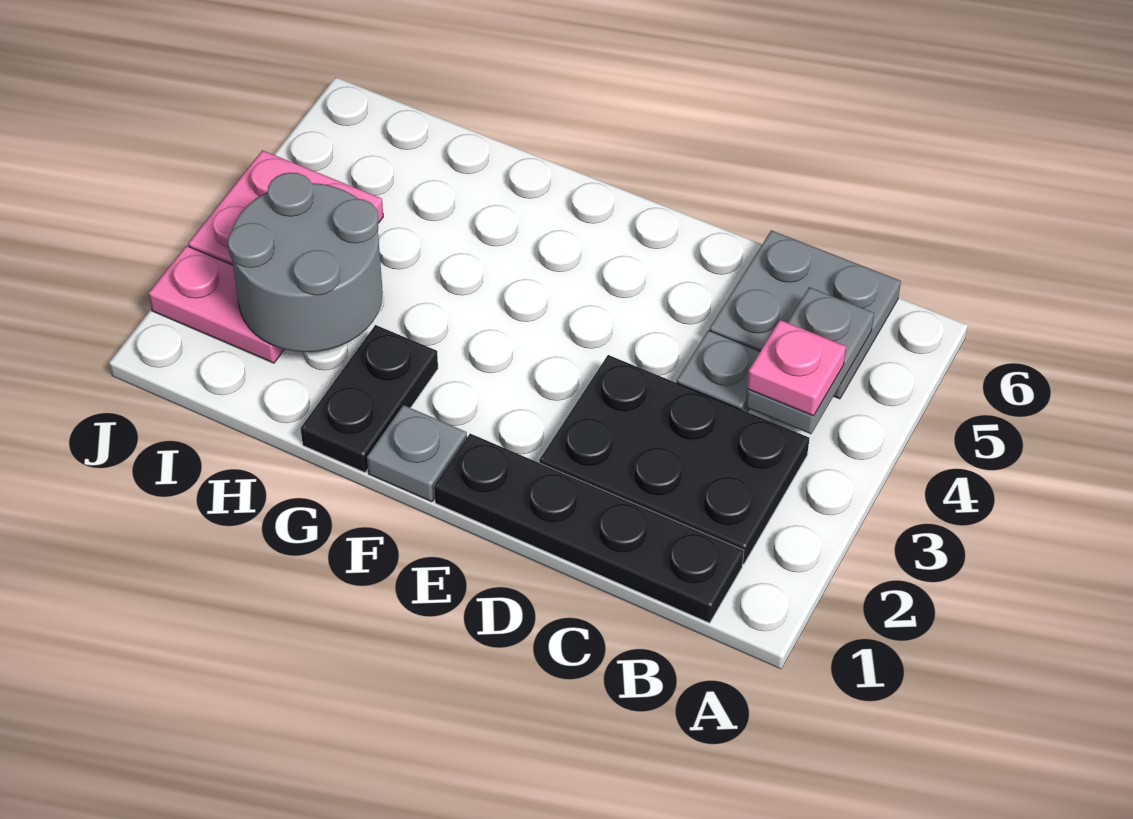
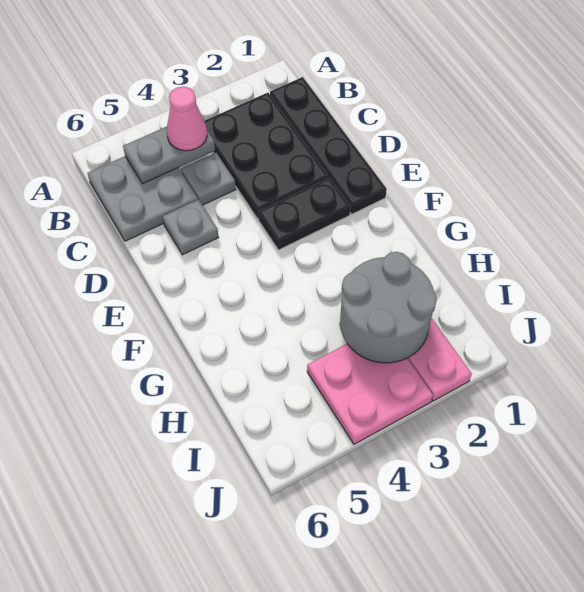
pink 1x1 plate [747,320,846,416] -> pink 1x1 cone [167,87,207,151]
grey 1x1 plate [367,405,467,502] -> grey 1x1 plate moved to [163,199,219,255]
black 1x2 plate [301,325,438,472] -> black 1x2 plate moved to [258,178,351,250]

